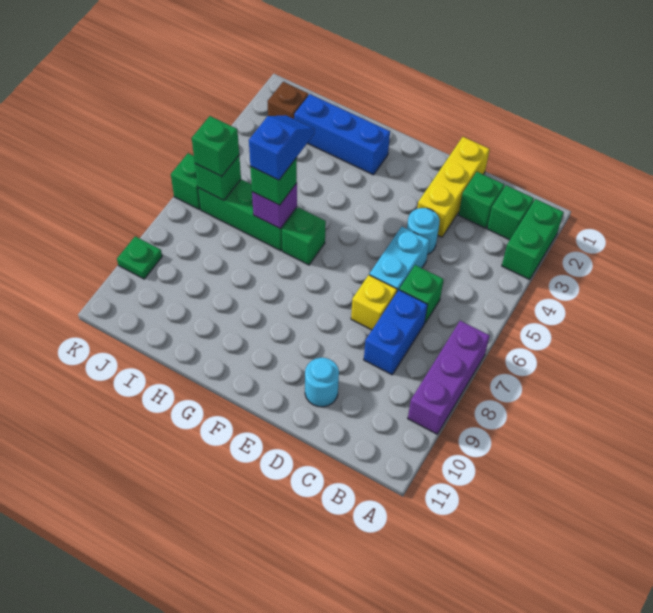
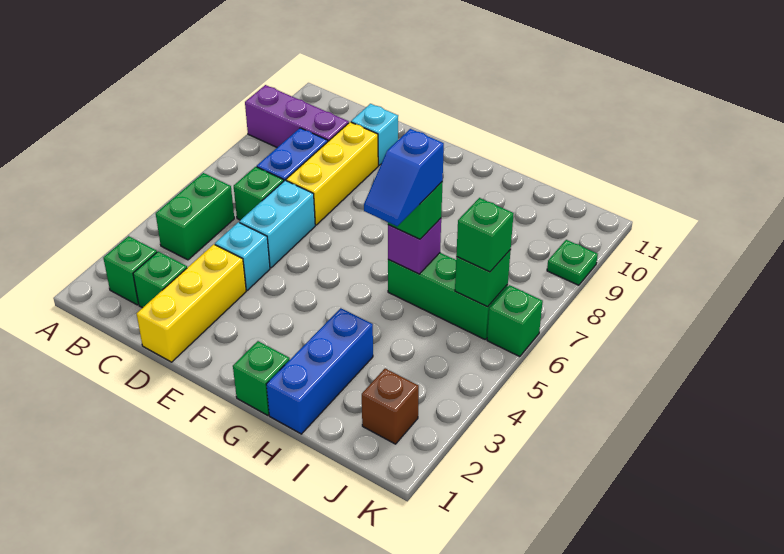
green 1x2 brick [502,199,564,280] -> green 1x2 brick moved to [156,173,234,260]
purple 1x3 brick [408,321,490,434] -> purple 1x3 brick turned to [245,85,349,147]
cyan 1x1 round brick [407,208,440,255] -> cyan 1x1 brick [215,222,270,290]
yellow 1x1 brick [351,275,397,330] -> yellow 1x3 brick [286,122,378,225]
cyan 1x1 round brick [305,358,339,407] -> cyan 1x1 brick [351,104,398,165]
blue 1x3 brick [294,94,390,175] -> blue 1x3 brick turned to [266,308,373,434]
green 1x1 brick [282,208,326,265] -> green 1x1 brick moved to [233,341,290,415]

